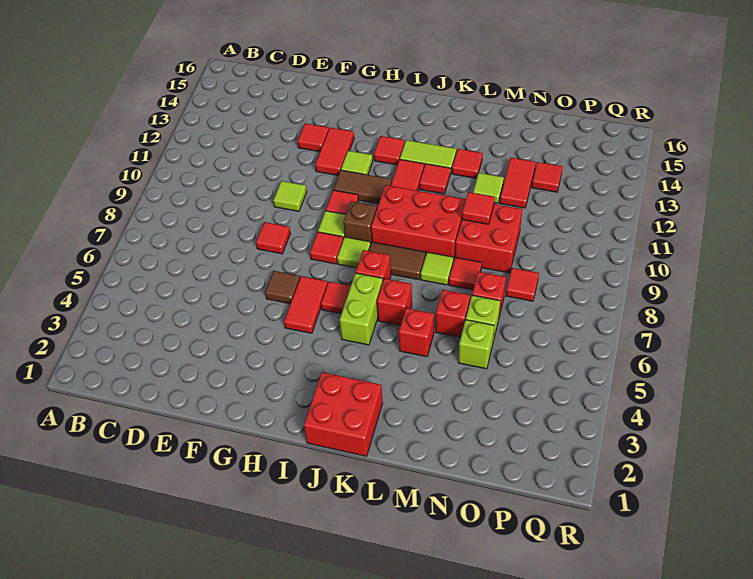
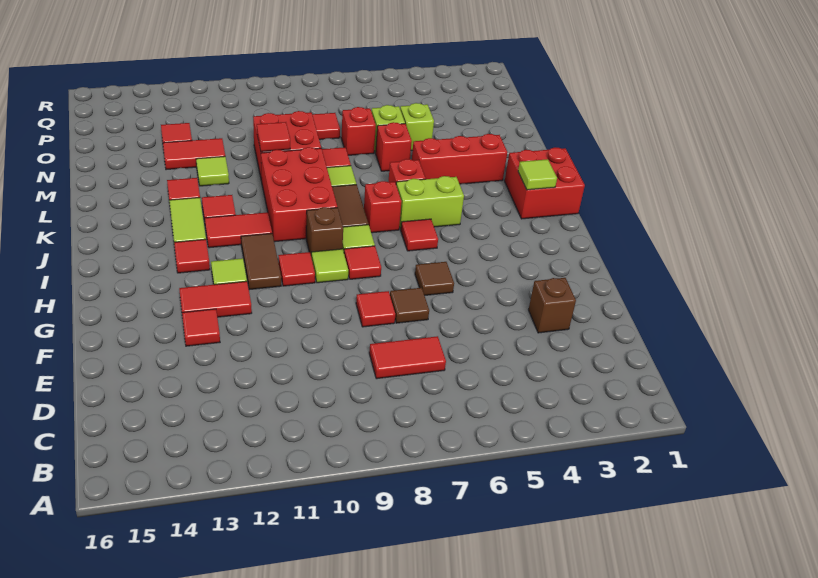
none -> brown 1x1 brick [529,278,576,333]
none -> brown 1x1 tile [390,288,429,323]
lime 1x1 tile [273,181,307,211] -> lime 1x1 tile moved to [518,159,557,190]
red 1x2 tile [284,276,328,333] -> red 1x2 tile moved to [369,336,446,379]
red 1x1 brick [399,308,434,357] -> red 1x3 brick [412,134,507,184]

